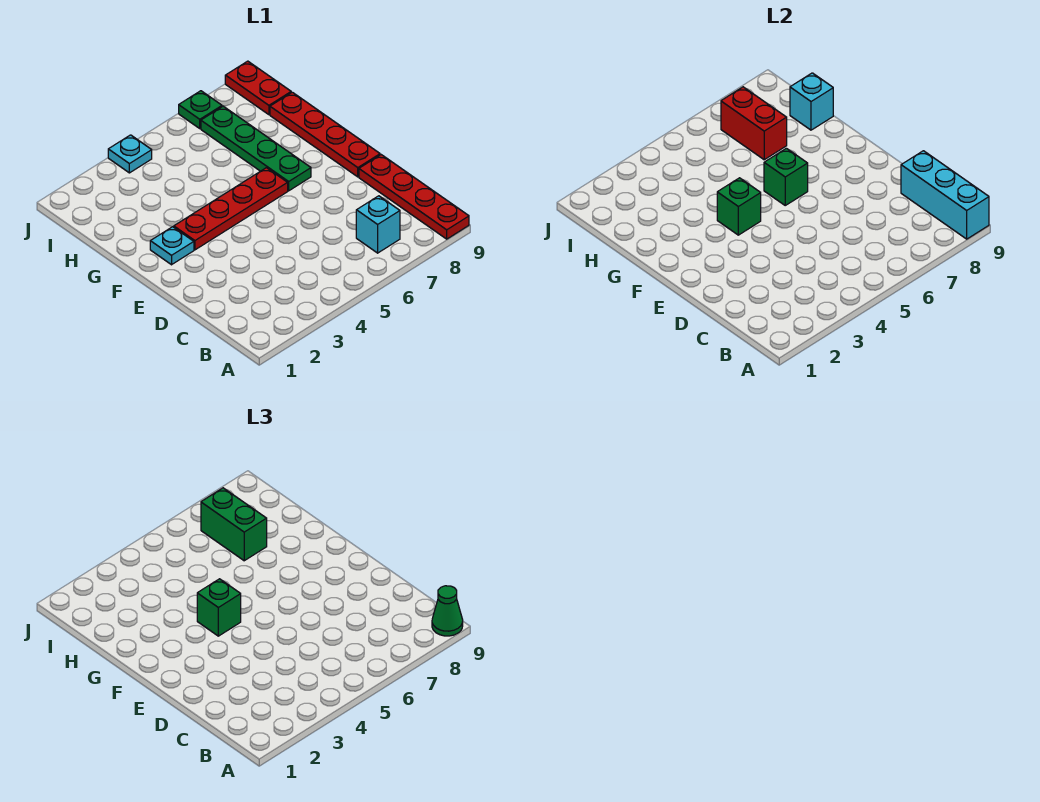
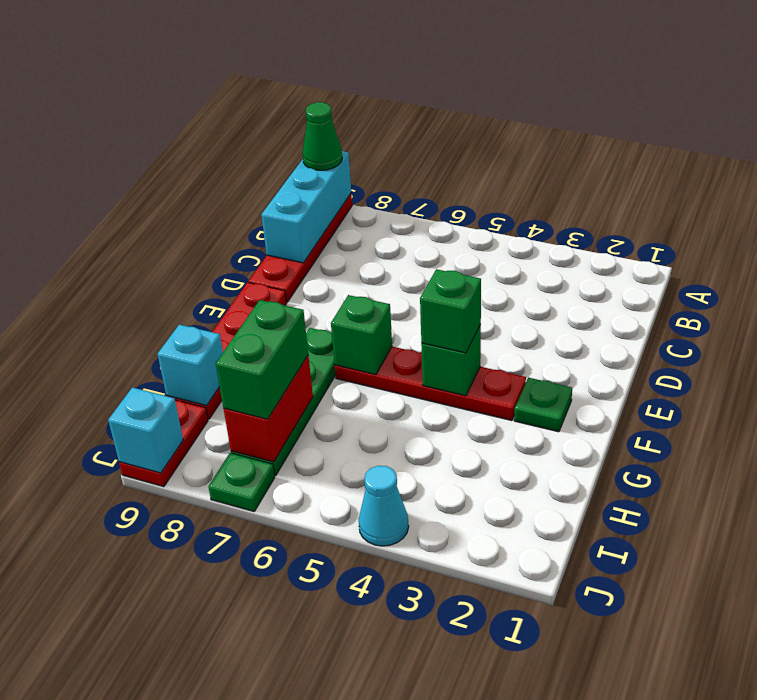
cyan 1x1 brick [356,196,400,253] -> cyan 1x1 brick moved to [108,387,183,473]
cyan 1x1 plate [150,227,194,265] -> green 1x1 plate [514,378,572,432]
cyan 1x1 plate [108,135,152,173] -> cyan 1x1 cone [359,466,409,546]

